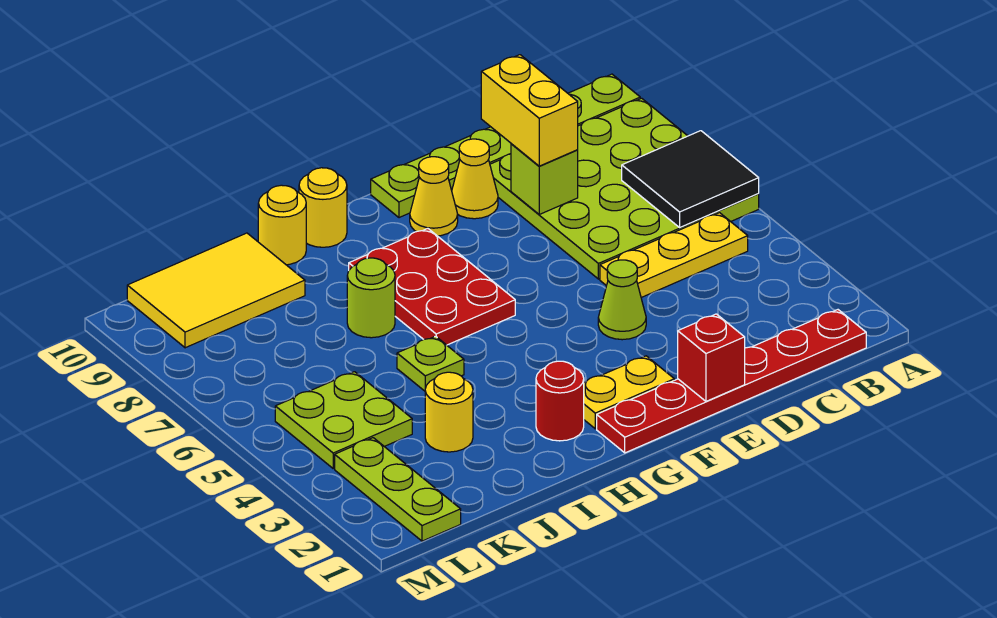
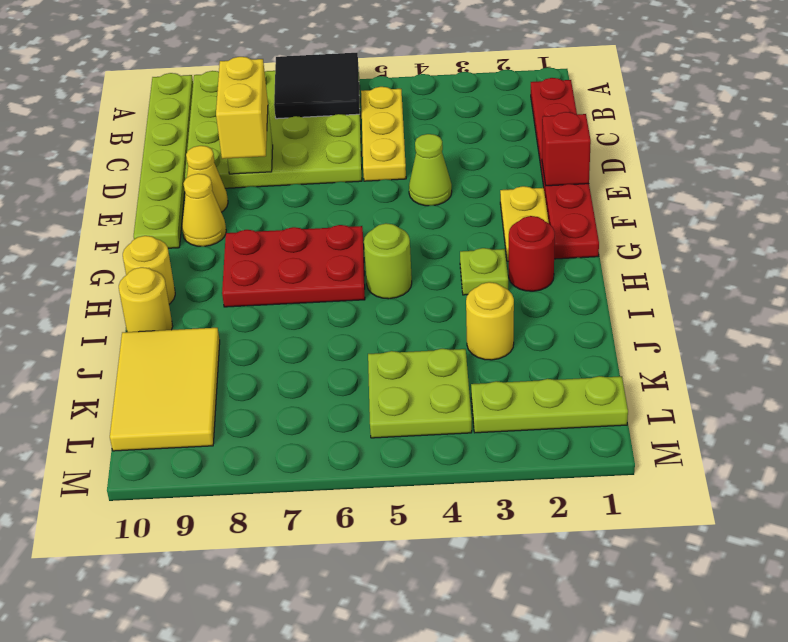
yellow 1x2 brick [481,55,578,166] -> yellow 1x2 brick turned to [216,57,268,159]
lime 1x1 plate [397,336,464,391] -> lime 1x1 plate moved to [460,248,508,295]
lime 1x1 round brick [347,258,395,338] -> lime 1x1 round brick moved to [364,223,412,299]

